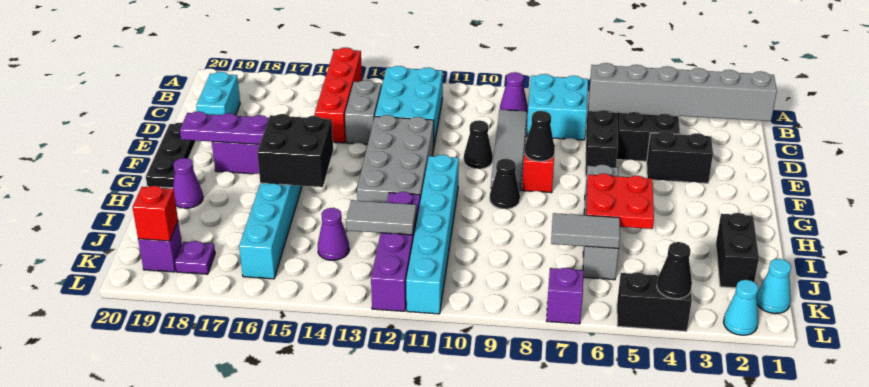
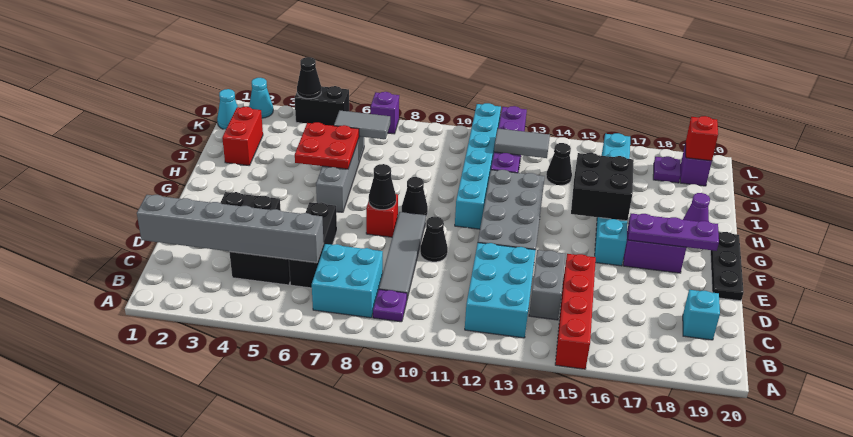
purple 1x1 cone [500,72,528,111] -> purple 1x1 plate [373,289,407,322]
cyan 1x2 brick [196,72,240,115] -> cyan 1x1 brick [683,290,720,340]
black 1x2 brick [716,213,759,288] -> red 1x2 brick [222,107,263,166]
purple 1x1 cone [318,208,349,260] -> black 1x1 cone [546,143,572,185]

